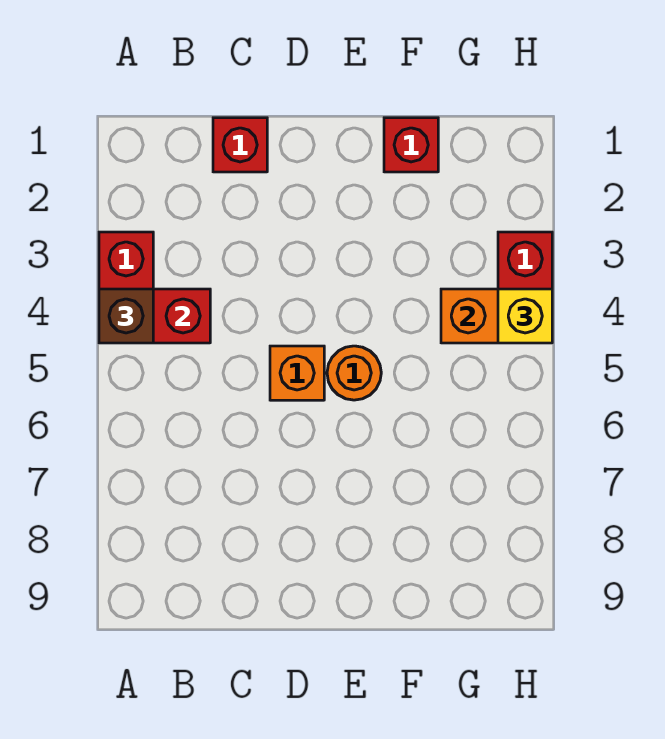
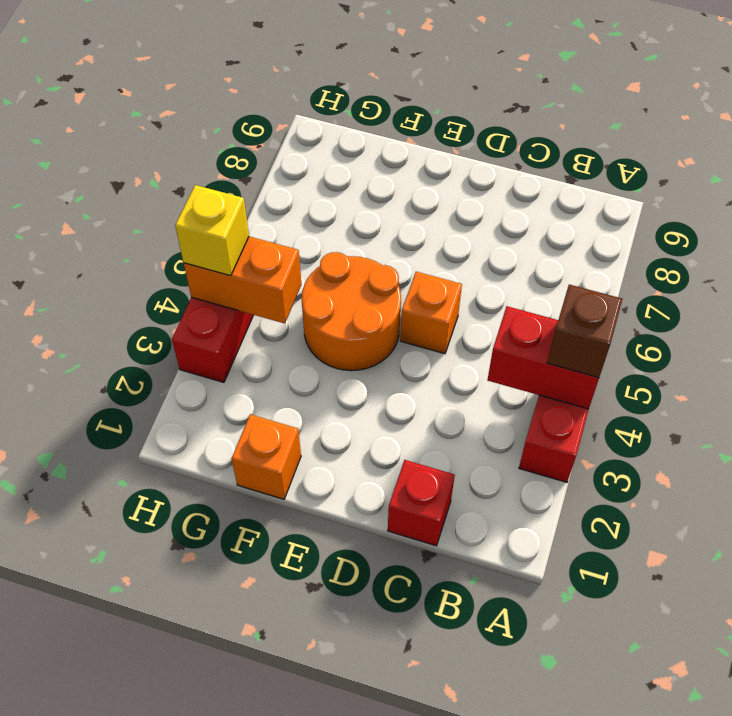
orange 1x1 round brick [327,346,381,400] -> orange 2x2 round brick [301,252,401,371]
red 1x1 brick [384,118,438,172] -> orange 1x1 brick [232,414,301,499]

